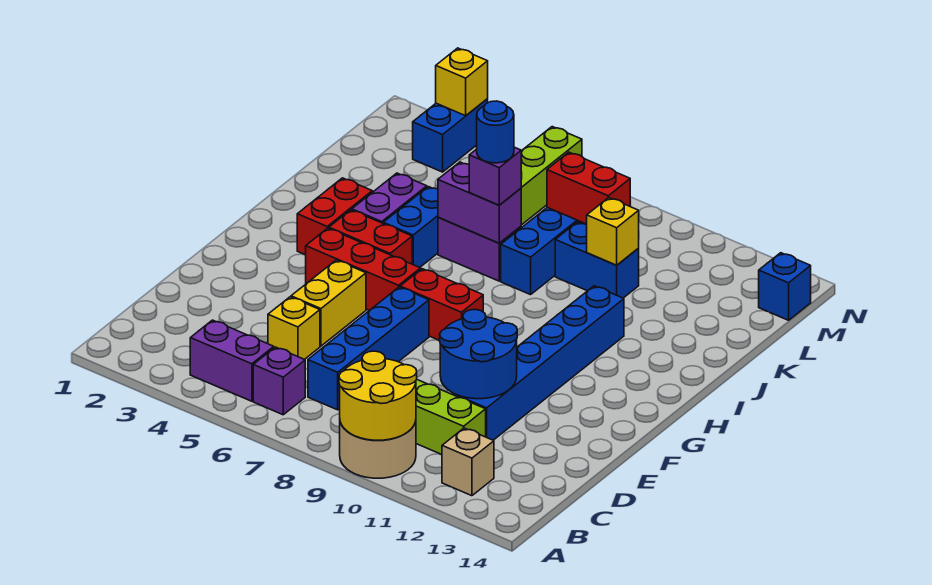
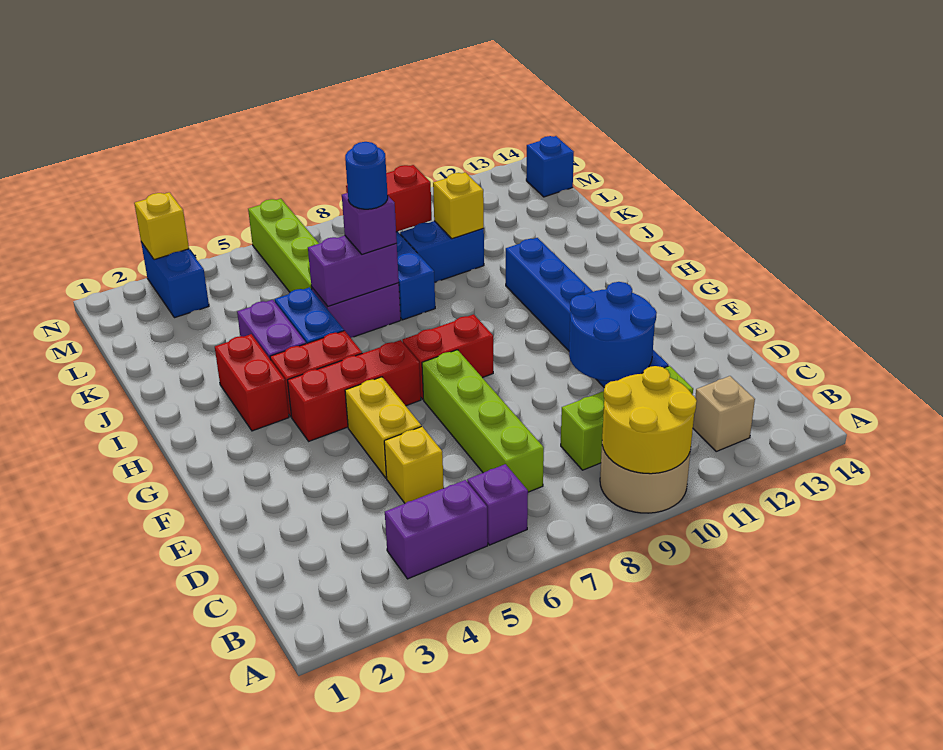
blue 1x4 brick [308,287,429,410] -> lime 1x4 brick [422,350,544,492]

